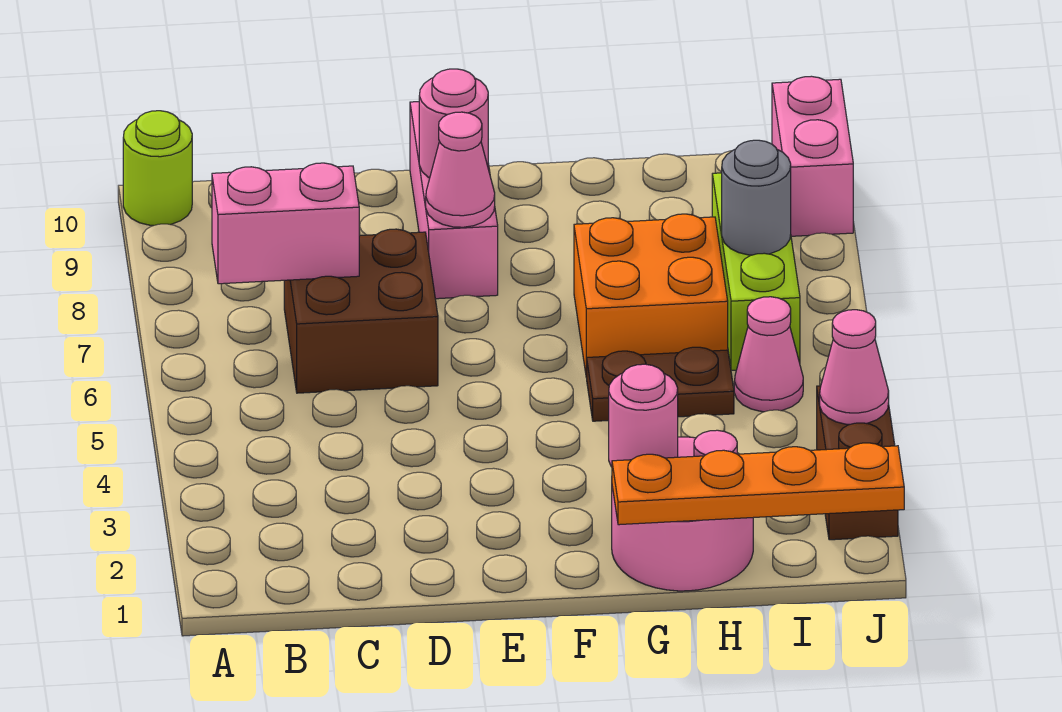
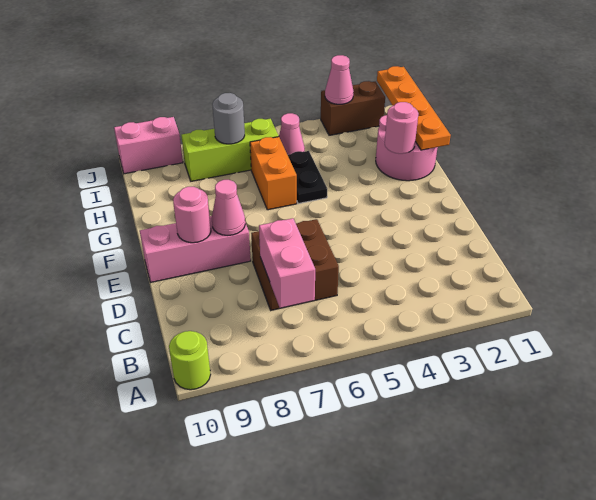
brown 1x2 plate [587,347,734,421] -> black 1x2 plate [288,151,327,204]
orange 2x2 brick [574,214,728,378] -> orange 1x2 brick [250,137,297,210]

